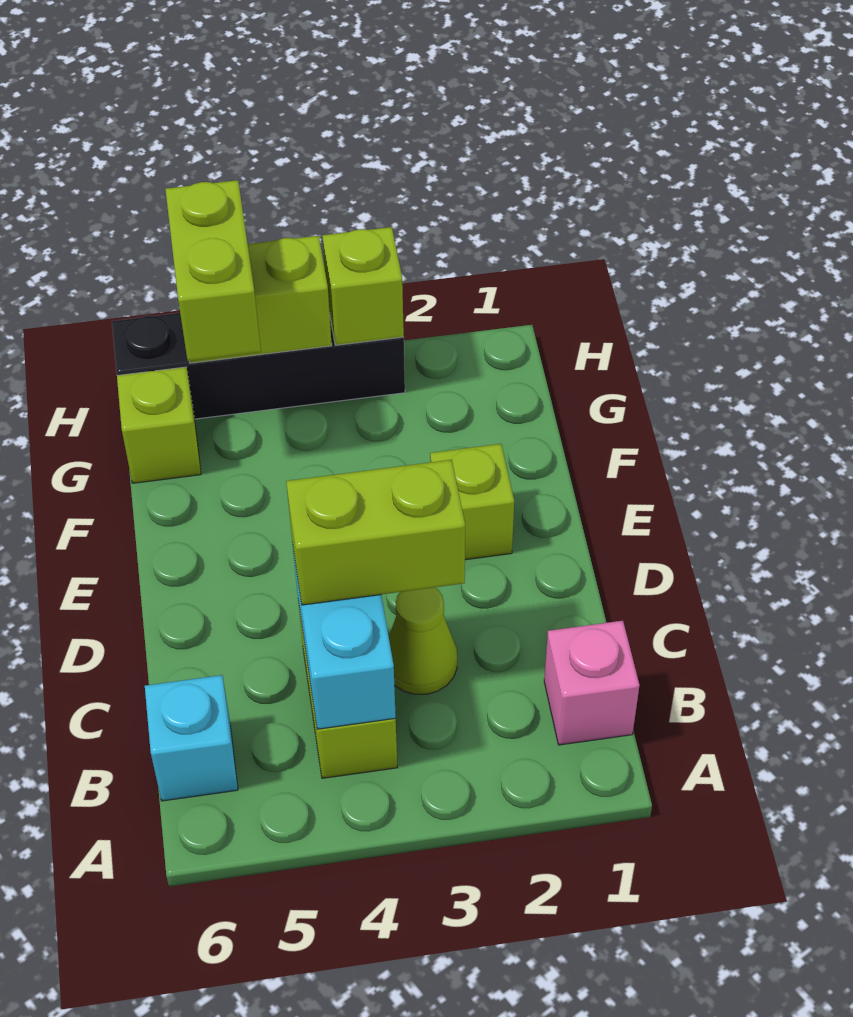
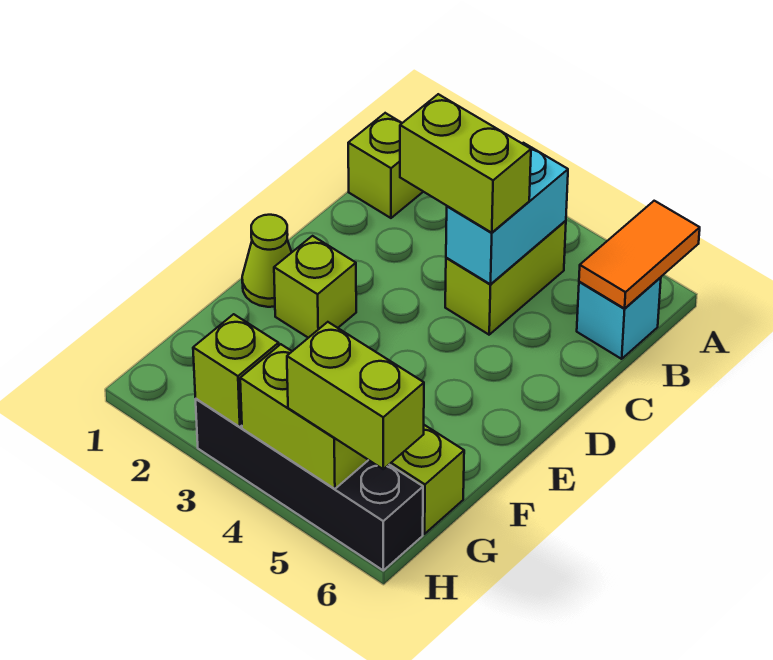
none -> orange 1x2 tile [579,201,700,309]
pink 1x1 brick [544,621,639,745] -> lime 1x1 brick [348,113,423,218]
lime 1x1 cone [389,587,457,694] -> lime 1x1 cone moved to [242,215,292,307]
lime 1x2 brick [165,180,261,361] -> lime 1x2 brick turned to [287,322,424,469]

